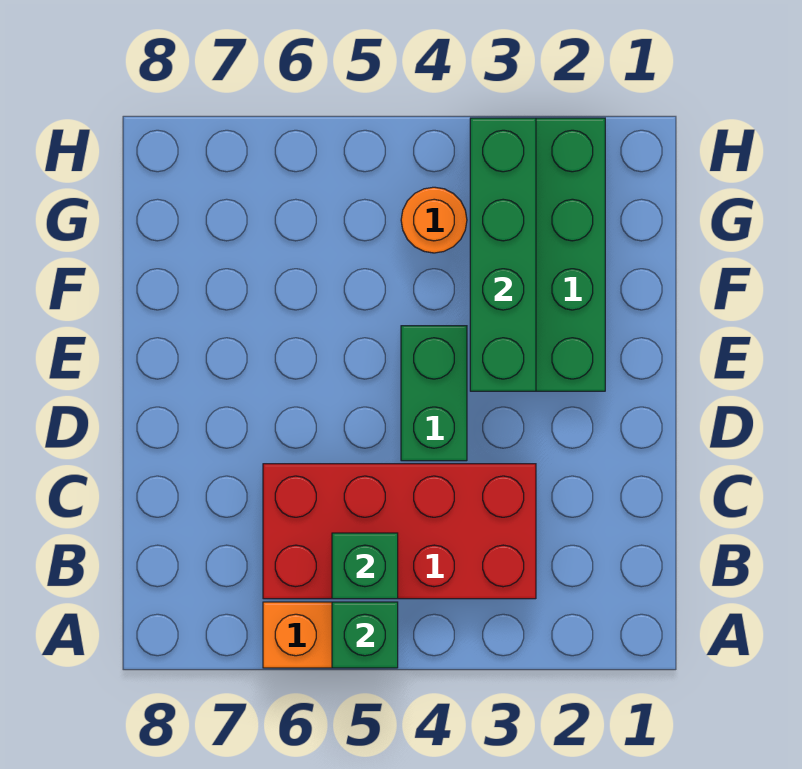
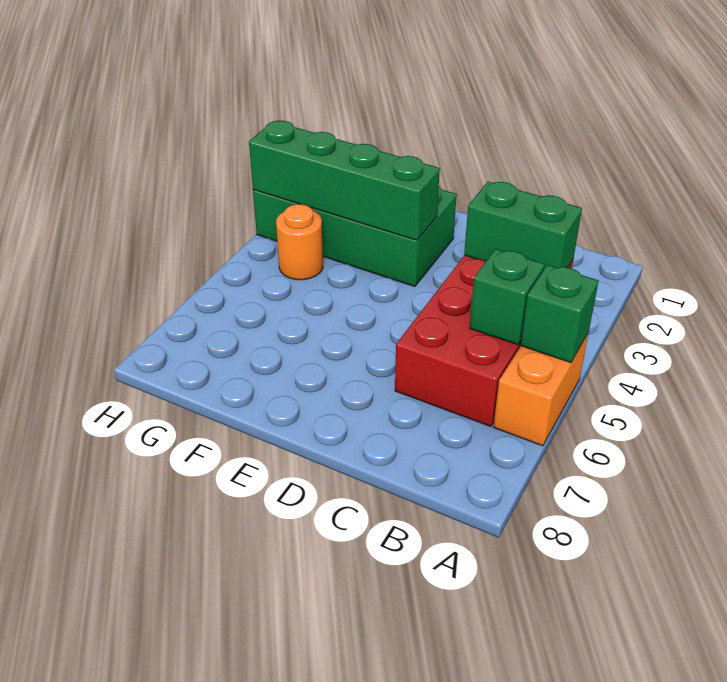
green 1x2 brick [401,326,467,461] -> green 1x2 brick moved to [464,182,582,269]

